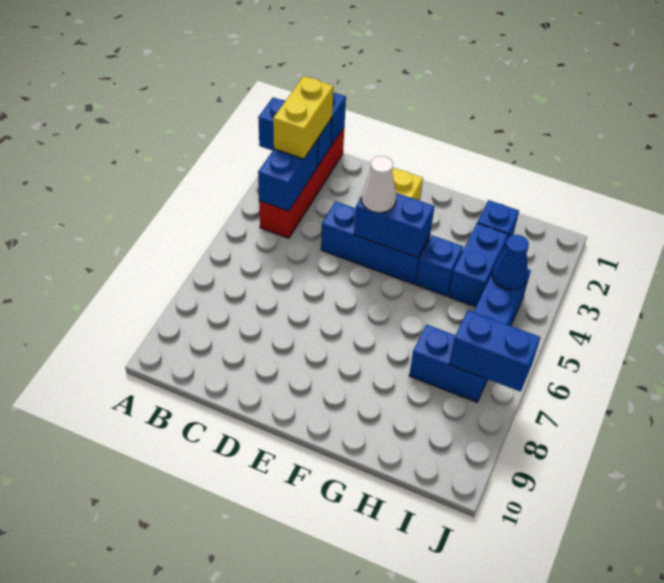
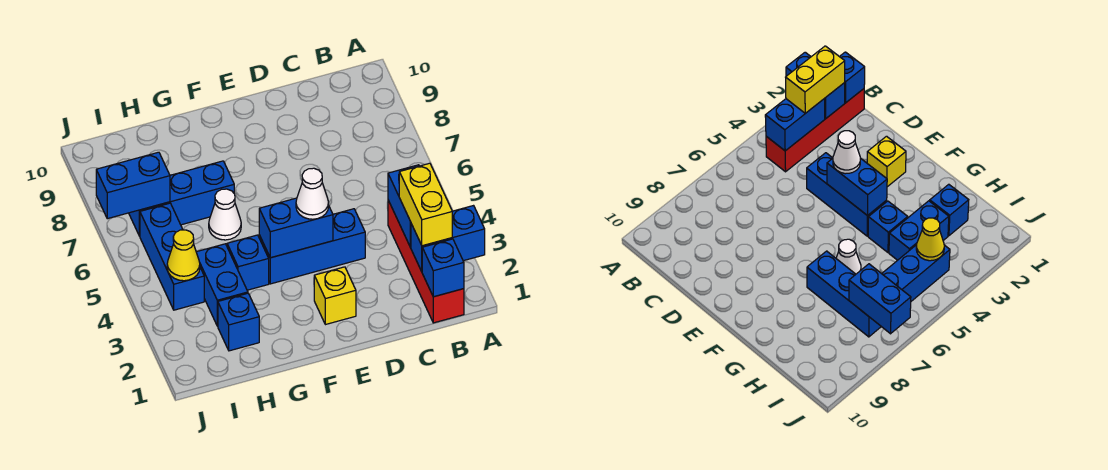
none -> white 1x1 cone [209,189,241,240]
blue 1x2 brick [409,325,488,402] -> blue 1x3 brick [129,161,234,236]
blue 1x1 cone [492,235,529,290] -> yellow 1x1 cone [167,230,200,281]

